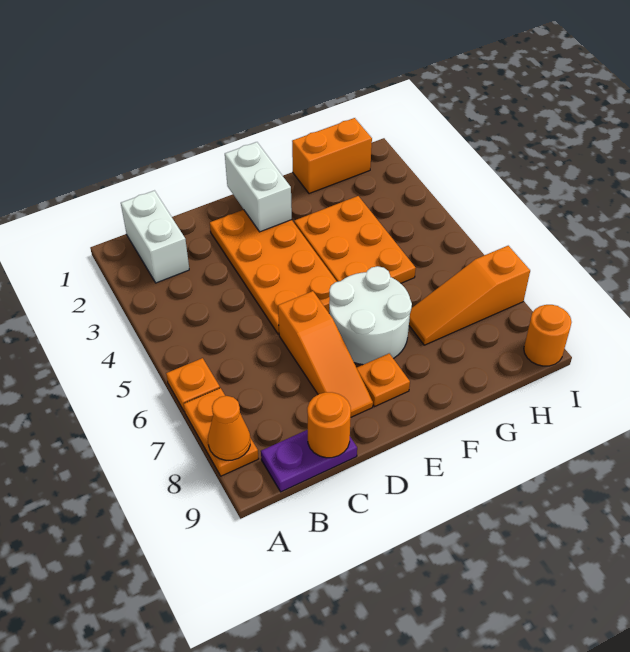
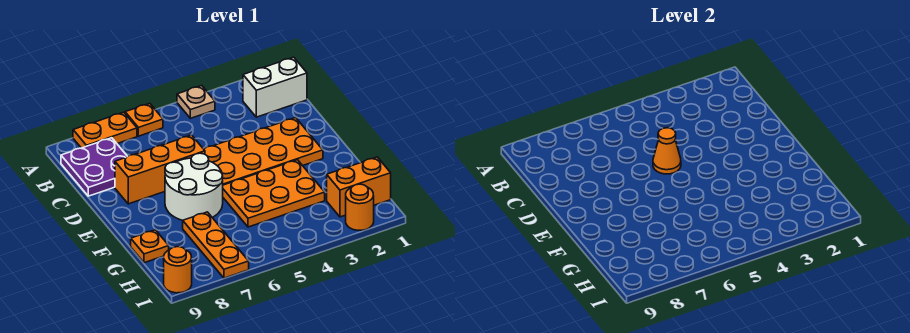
none -> tan 1x1 plate [177,86,215,118]
orange 1x1 cone [208,396,250,460] -> orange 1x1 cone moved to [653,128,681,174]
purple 1x2 plate [261,430,357,492] -> purple 2x2 plate [61,138,127,196]
orange 1x1 round brick [307,392,351,458] -> orange 1x1 round brick moved to [346,184,374,230]
orange 1x3 slope [278,291,373,417] -> orange 1x3 brick [115,135,205,204]
white 1x2 brick [225,142,292,232] -> none
orange 1x1 plate [357,354,410,407] -> orange 1x1 plate moved to [131,230,169,263]
orange 1x2 brick [292,118,372,194] -> orange 1x2 brick turned to [327,157,391,217]
orange 1x3 slope [409,246,530,345] -> orange 1x3 plate [183,212,249,278]

